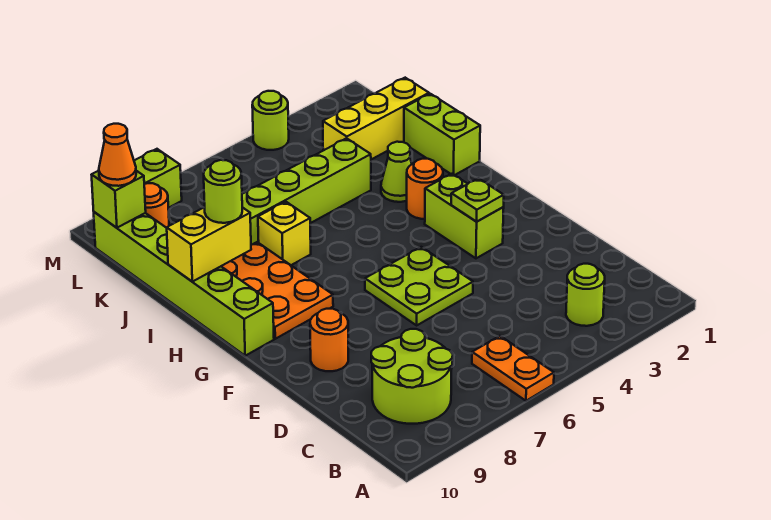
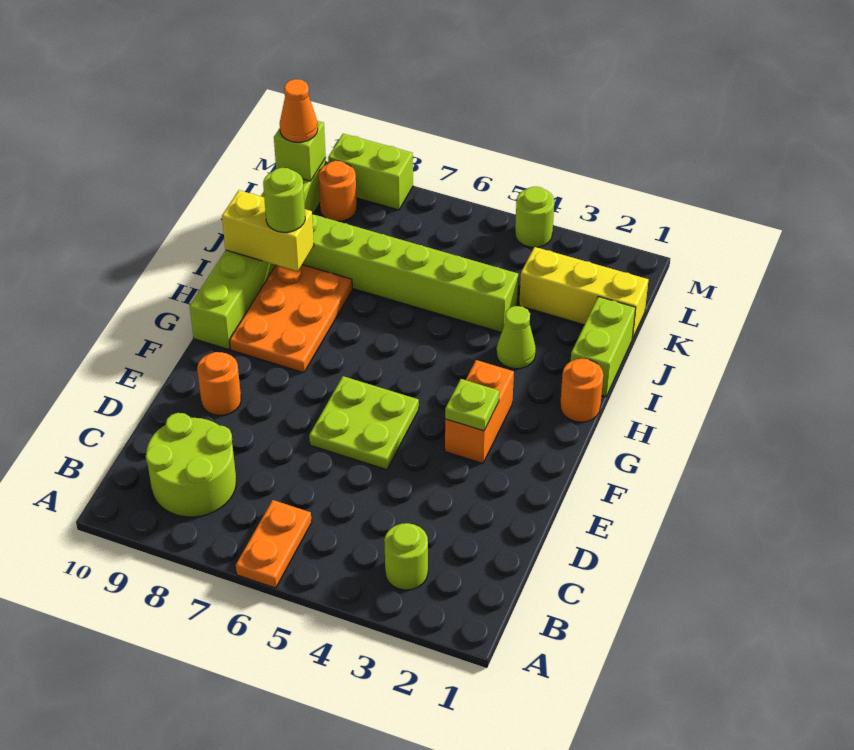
lime 1x2 brick [425,174,504,258] -> orange 1x2 brick [445,360,514,464]
orange 1x1 round brick [407,159,443,219] -> orange 1x1 round brick moved to [560,359,603,422]
yellow 1x1 brick [258,202,311,265] -> none

